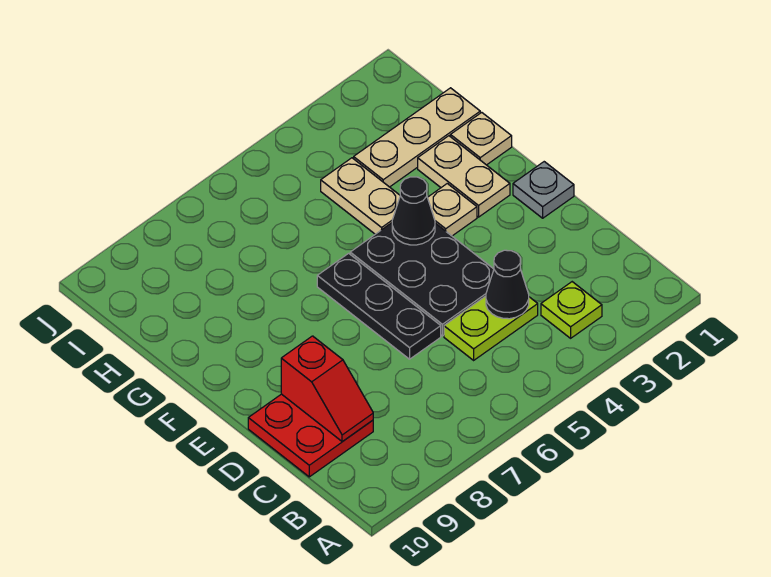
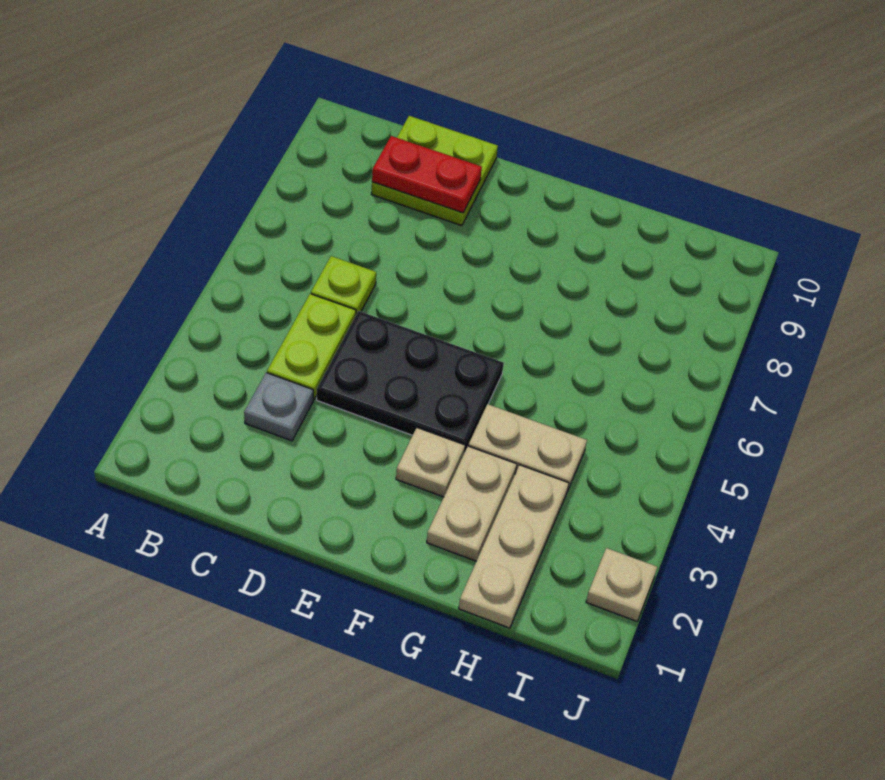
lime 1x1 plate [541,282,602,338] -> lime 1x1 plate moved to [311,256,376,314]
black 1x1 cone [486,250,529,319] -> none
red 2x2 plate [248,394,373,477] -> lime 2x2 plate [372,116,498,226]
red 1x2 slope [281,336,373,442] -> red 1x2 plate [372,136,482,213]
black 1x3 plate [317,253,441,359] -> none
grey 1x1 plate [513,162,574,218] -> grey 1x1 plate moved to [244,373,313,441]
tan 1x2 plate [418,136,510,217] -> tan 1x2 plate turned to [427,446,517,561]
black 1x1 cone [392,177,435,245] -> none
tan 1x1 plate [450,112,512,165] -> tan 1x1 plate moved to [586,548,657,621]

